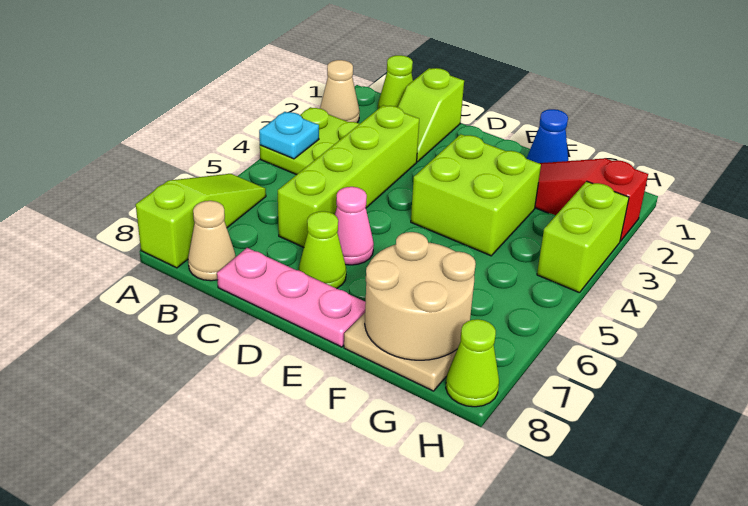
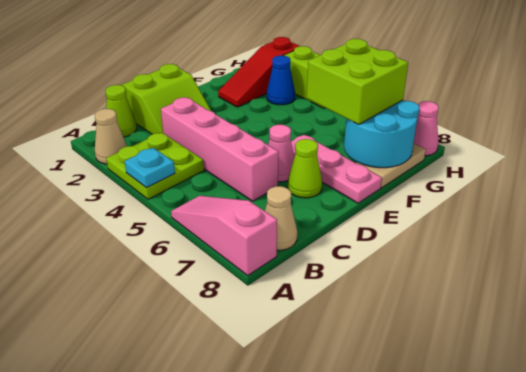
lime 1x3 slope [136,174,266,268] -> pink 1x3 slope [171,196,277,275]
lime 1x2 slope [398,68,464,162] -> lime 2x2 slope [122,64,211,134]
lime 1x4 brick [278,105,419,247] -> pink 1x4 brick [161,98,279,201]
pink 1x3 plate [217,248,366,347] -> pink 1x3 plate turned to [291,135,382,203]
lime 2x2 brick [411,134,541,256] -> lime 2x2 brick moved to [307,39,408,125]
blue 1x1 cone [527,109,568,163] -> blue 1x1 cone moved to [267,56,295,105]
tan 2x2 round brick [365,232,476,360] -> cyan 2x2 round brick [344,100,420,168]
lime 1x1 cone [446,319,499,407] -> pink 1x1 cone [414,101,439,156]

